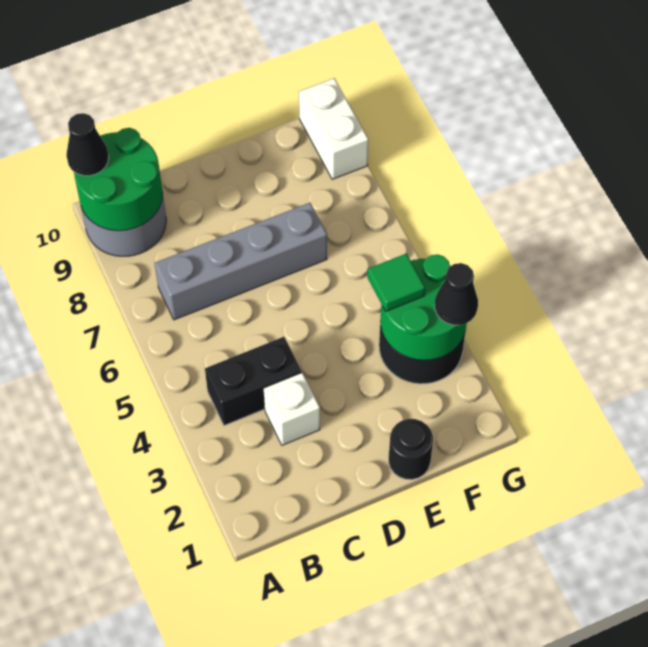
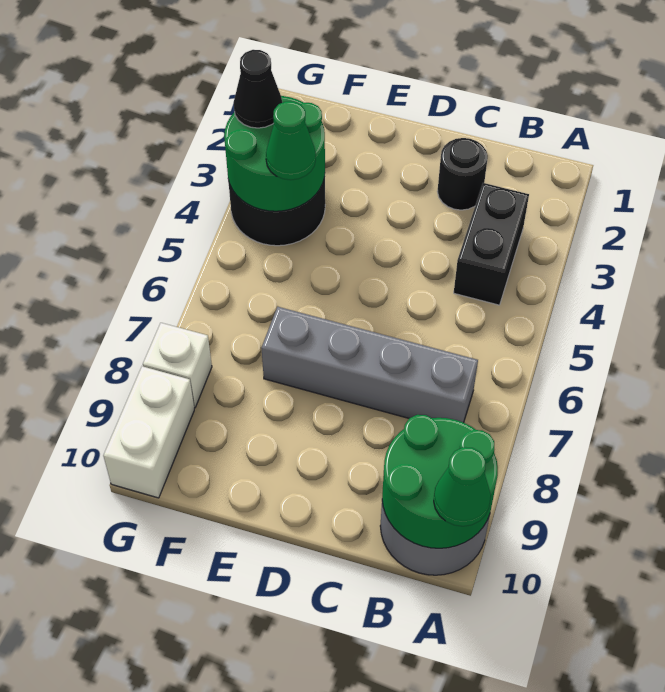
black 1x1 cone [66,113,109,176] -> green 1x1 cone [434,447,491,526]
black 1x2 brick [205,337,302,426] -> black 1x2 brick turned to [454,183,529,305]
white 1x1 brick [264,373,320,445] -> white 1x1 brick moved to [143,323,212,408]
black 1x1 round brick [389,419,433,480] -> black 1x1 round brick moved to [437,138,488,210]
green 1x1 tile [367,254,425,311] -> green 1x1 cone [266,101,316,180]

